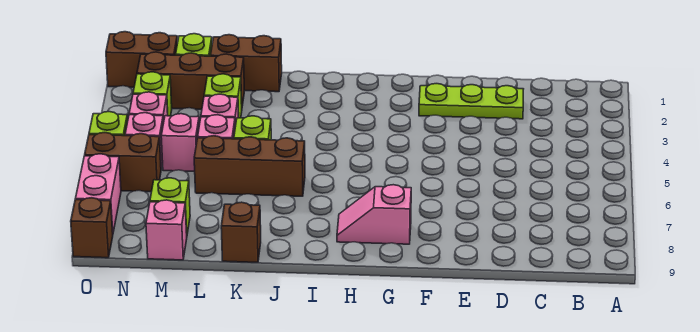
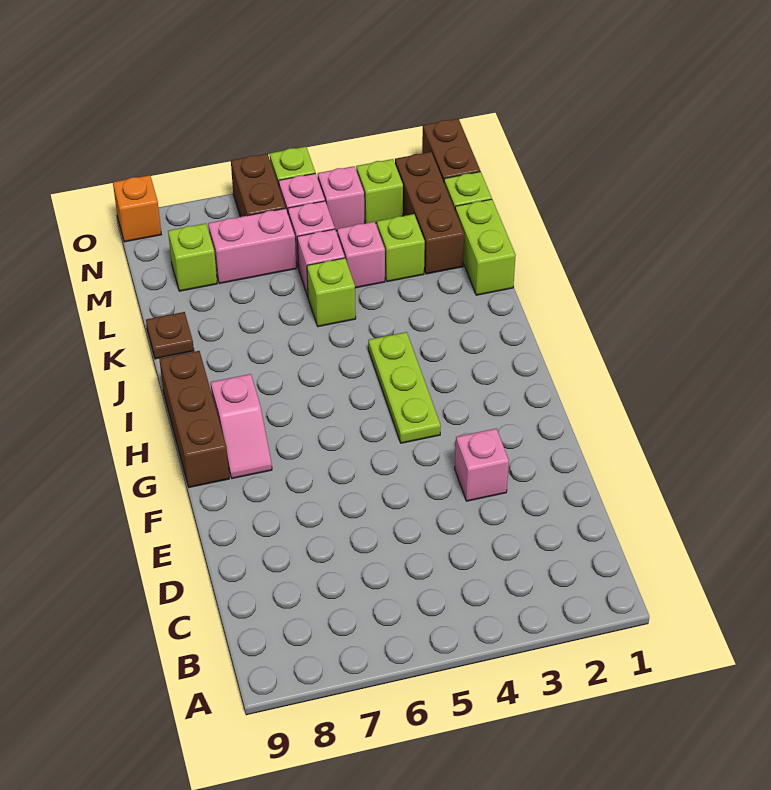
lime 1x3 plate [419,84,523,119] -> lime 1x3 plate moved to [368,332,441,443]
pink 1x2 slope [337,185,411,244] -> pink 1x2 slope turned to [211,374,272,479]
brown 1x3 brick [194,136,305,196] -> brown 1x3 brick moved to [159,351,229,487]
brown 1x2 brick [211,35,282,92] -> lime 1x2 brick [455,199,516,295]
brown 1x1 brick [221,202,261,262] -> brown 1x1 plate [146,312,194,359]
pink 1x1 brick [146,200,187,260] -> pink 1x1 brick moved to [455,429,509,501]
pink 1x2 brick [76,154,121,232] -> pink 1x2 brick moved to [208,208,296,284]
brown 1x1 brick [71,198,113,258] -> orange 1x1 brick [113,175,161,242]

